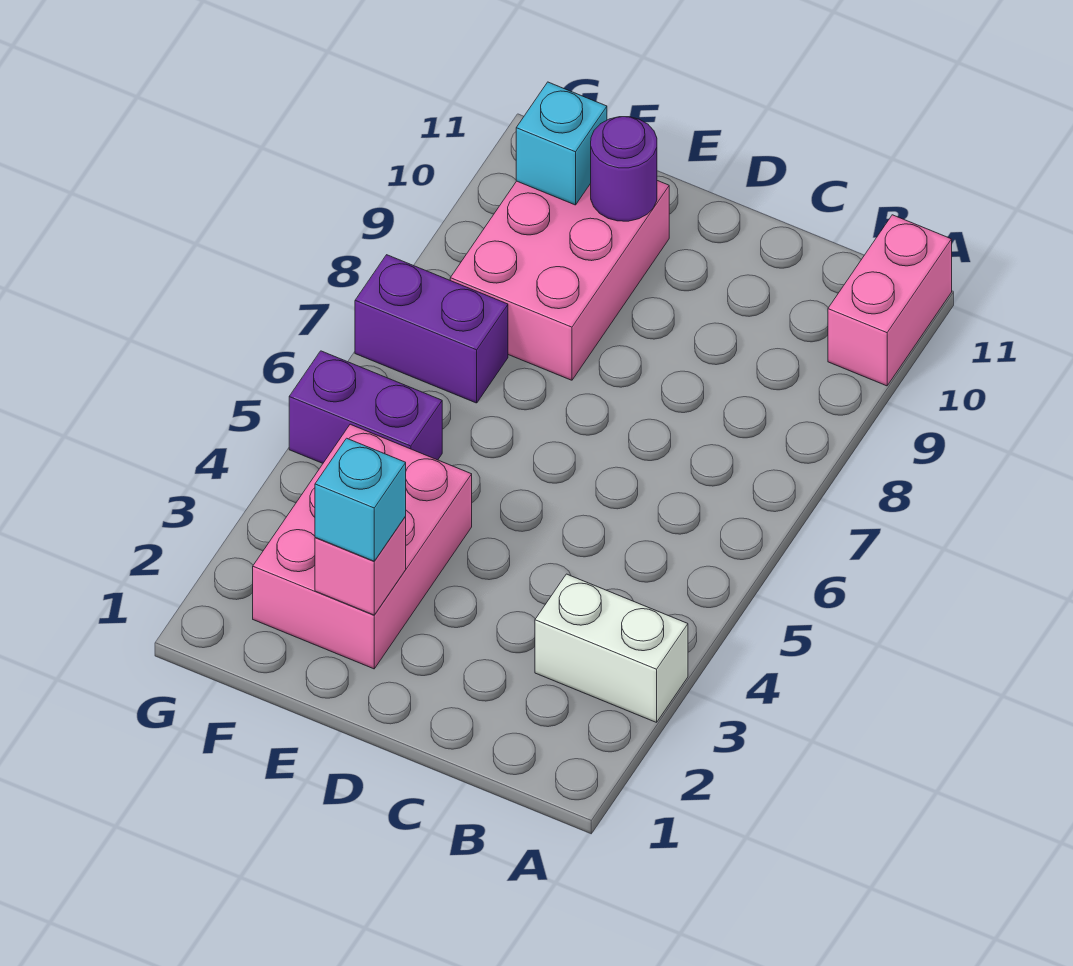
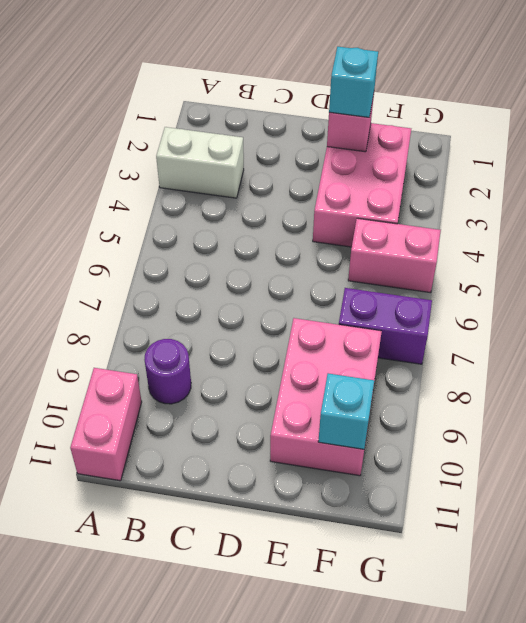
purple 1x1 round brick [591,117,657,221] -> purple 1x1 round brick moved to [144,339,191,404]
purple 1x2 brick [289,351,442,463] -> pink 1x2 brick [348,218,441,293]

